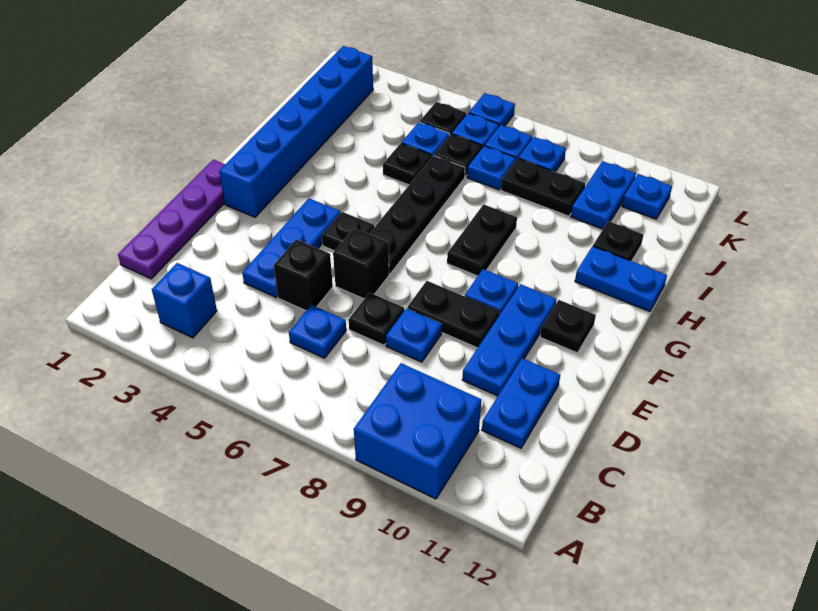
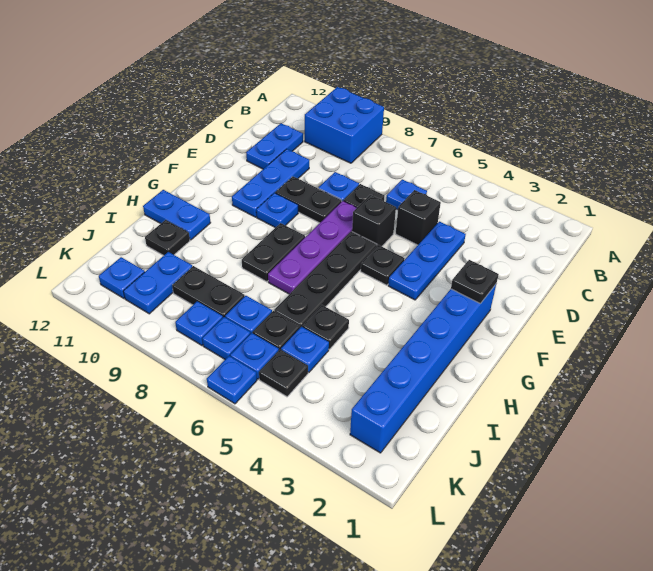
blue 1x1 brick [152,263,217,338] -> none
purple 1x4 plate [118,160,225,279] -> purple 1x4 plate moved to [268,201,357,294]
black 1x1 plate [540,300,596,353] -> black 1x1 plate moved to [451,260,499,304]

